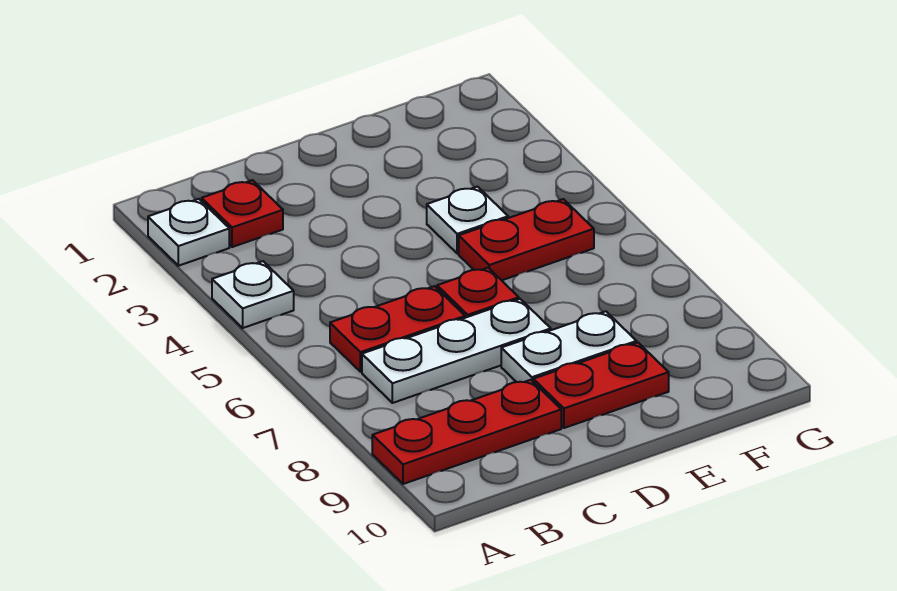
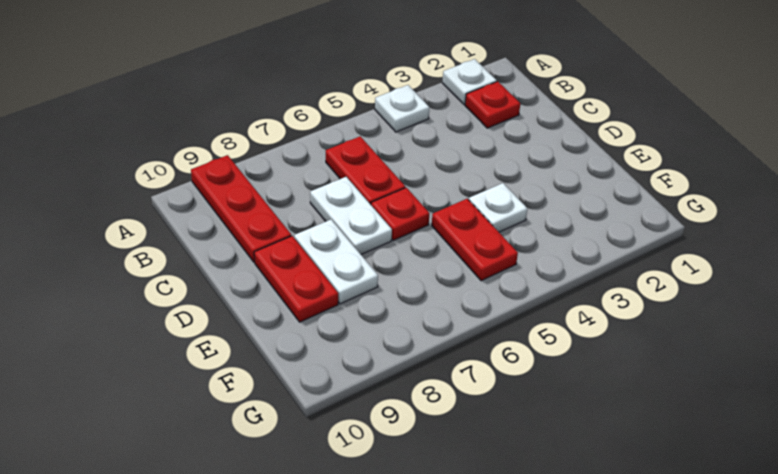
white 1x3 plate [362,299,551,403] -> white 1x2 plate [310,177,392,254]

